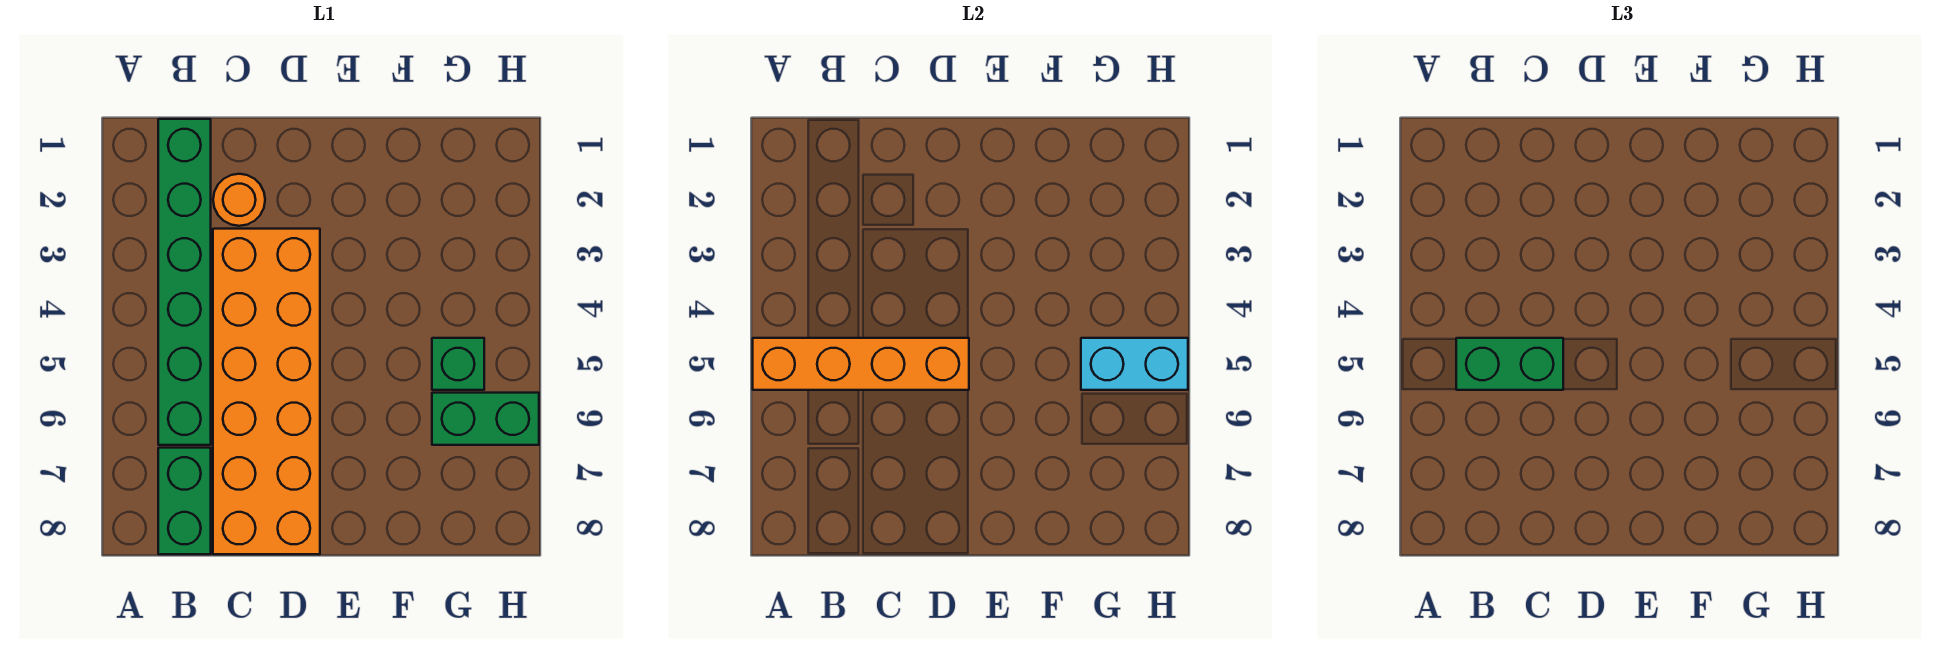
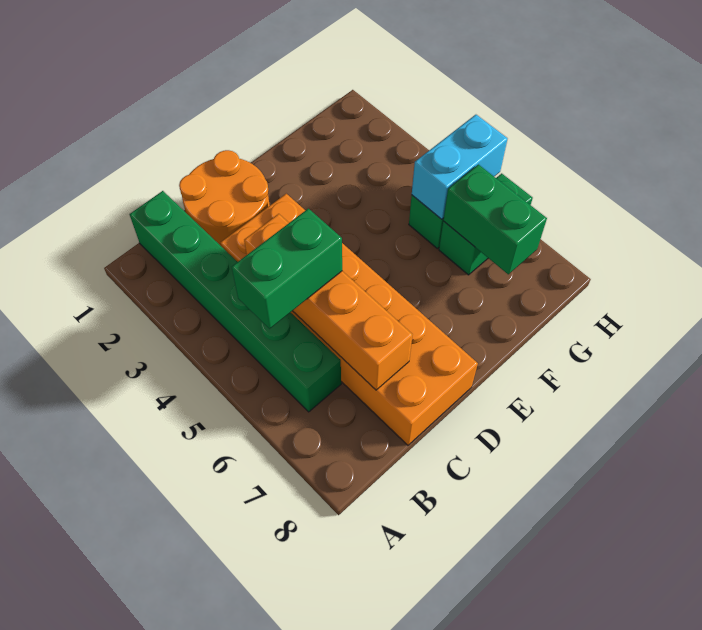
orange 1x4 brick [753,338,969,390] -> orange 1x4 brick turned to [244,214,412,390]
green 1x2 brick [158,448,211,554] -> green 1x2 brick moved to [443,165,547,274]
orange 1x1 round brick [213,174,265,226] -> orange 2x2 round brick [179,150,270,246]

